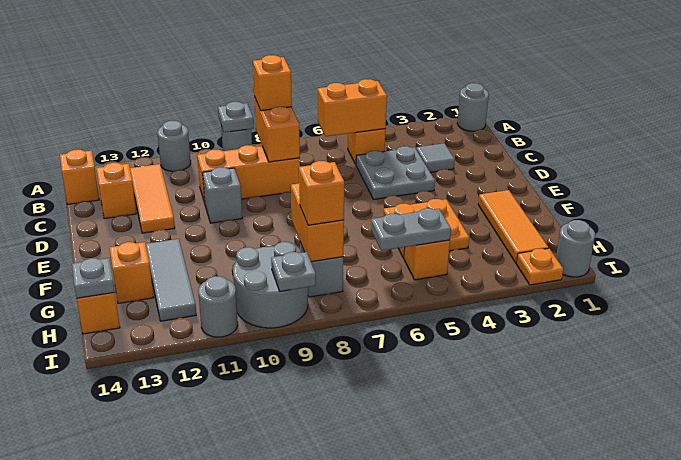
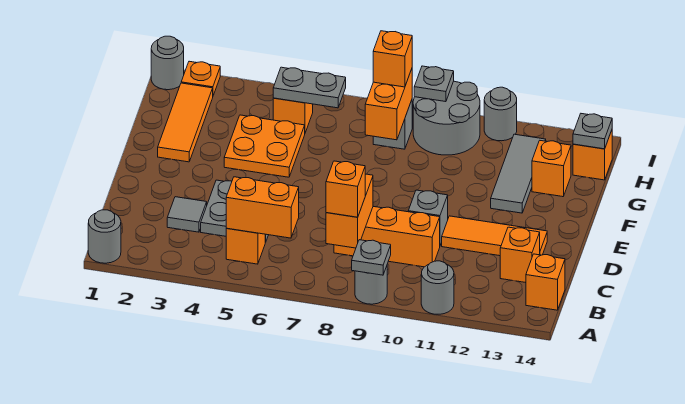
orange 1x3 tile [130,164,175,233] -> orange 1x3 tile turned to [442,216,547,256]

